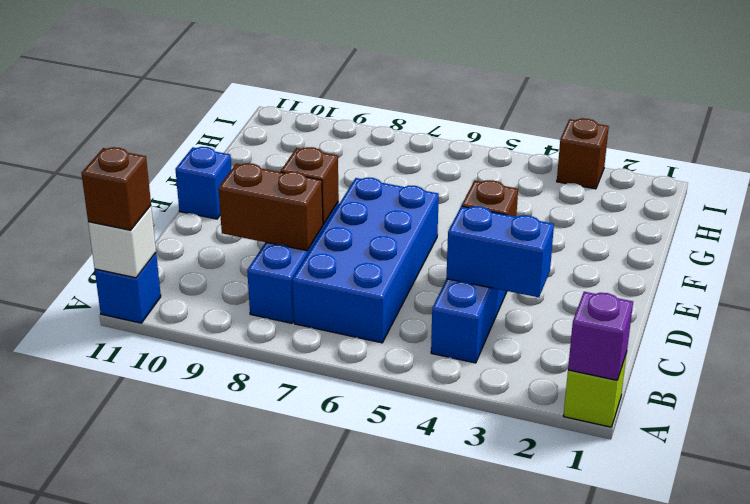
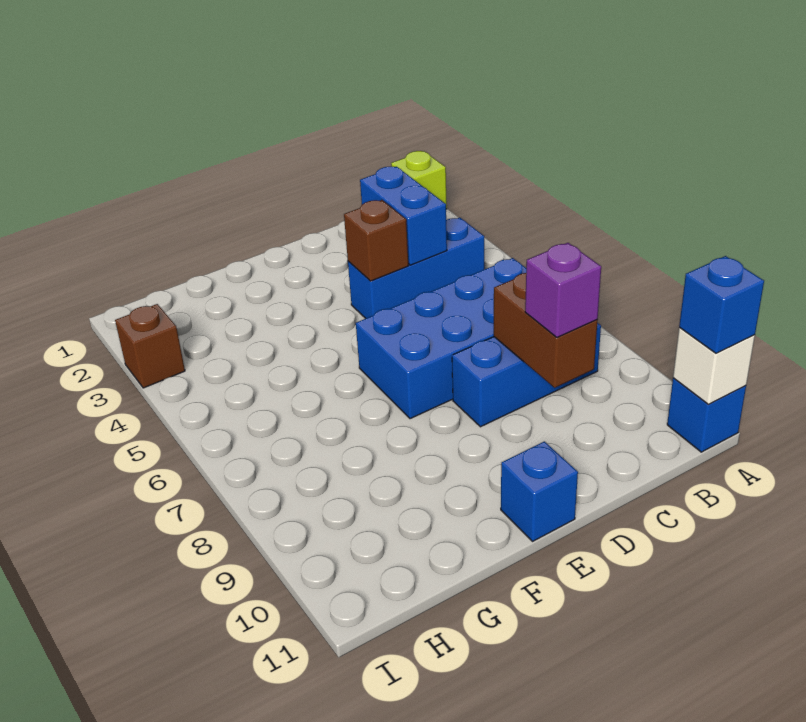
purple 1x1 brick [568,292,633,380] -> purple 1x1 brick moved to [525,243,601,337]
brown 1x1 brick [82,147,151,230] -> blue 1x1 brick [679,256,764,353]
brown 1x1 brick [281,147,339,225] -> none

